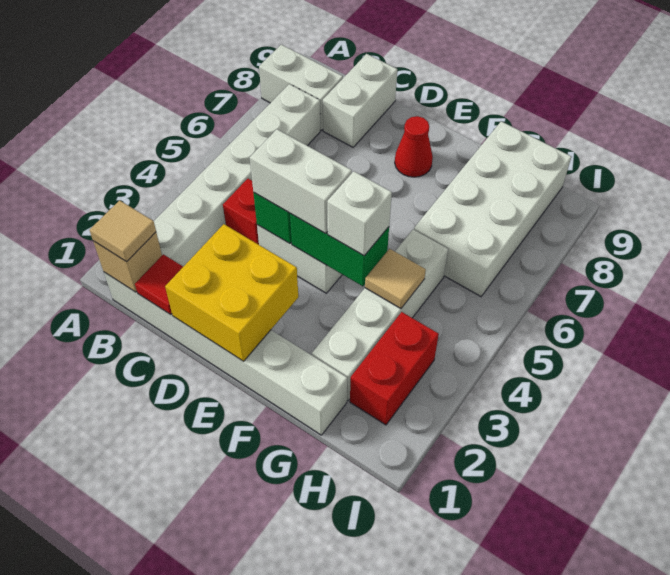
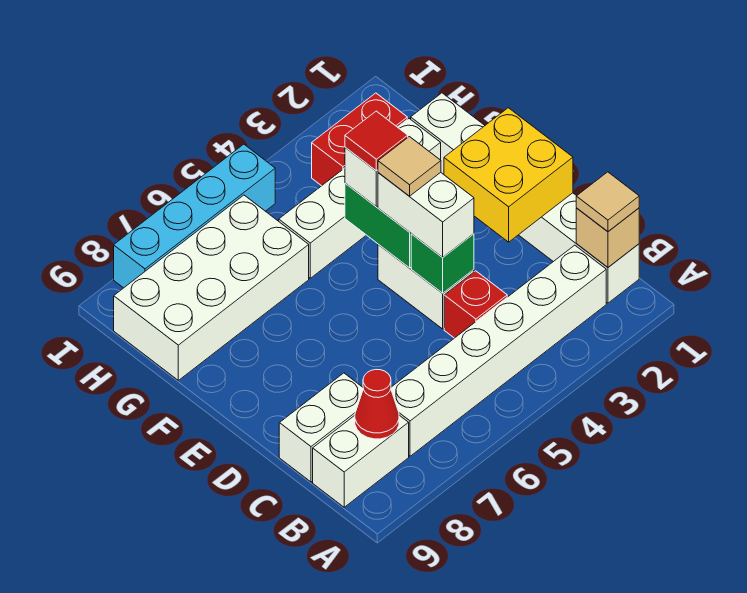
white 1x2 brick [259,45,343,130] -> white 1x2 brick turned to [313,415,409,507]
red 1x1 tile [135,254,183,315] -> red 1x1 tile moved to [345,111,408,171]
red 1x1 cone [395,116,433,177] -> red 1x1 cone moved to [355,370,399,439]
tan 1x1 tile [365,249,426,309] -> tan 1x1 tile moved to [378,137,441,196]
none -> cyan 1x4 brick [114,144,275,288]

